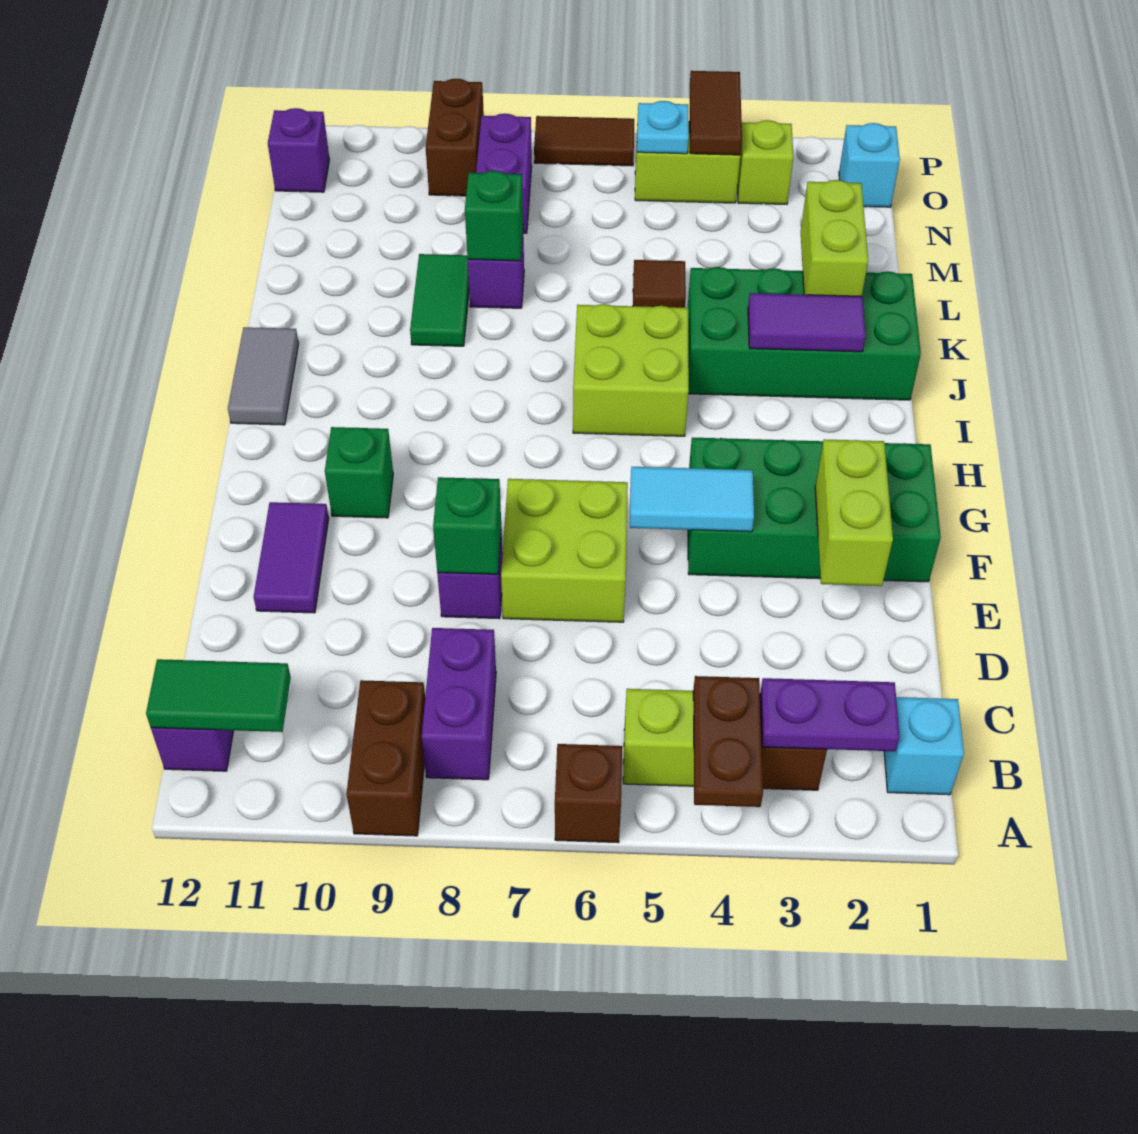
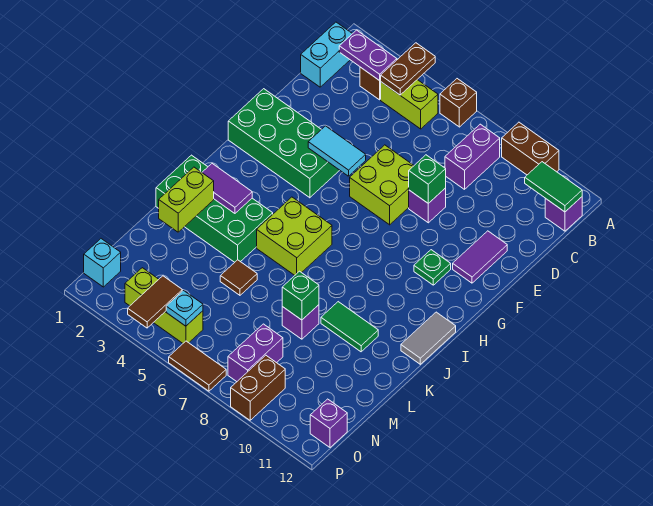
brown 1x2 brick [346,680,425,836] -> brown 1x2 brick turned to [502,122,559,175]
cyan 1x1 brick [884,697,964,795] -> cyan 1x2 brick [301,22,352,87]
lime 1x2 brick [815,439,893,586] -> none
green 1x1 brick [325,427,393,518] -> green 1x1 plate [414,250,451,285]
green 1x2 tile [410,254,469,346] -> green 1x2 tile turned to [321,302,378,352]

